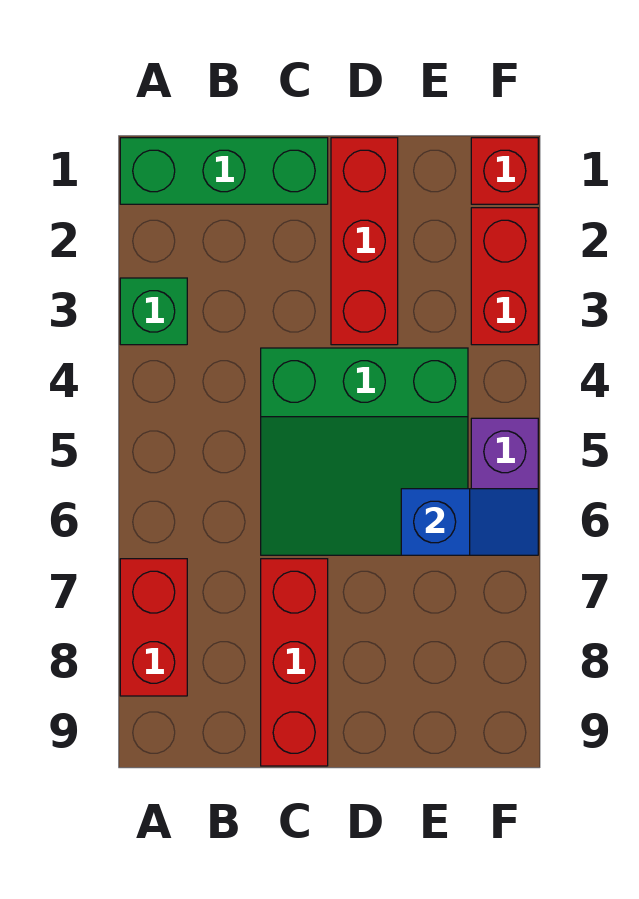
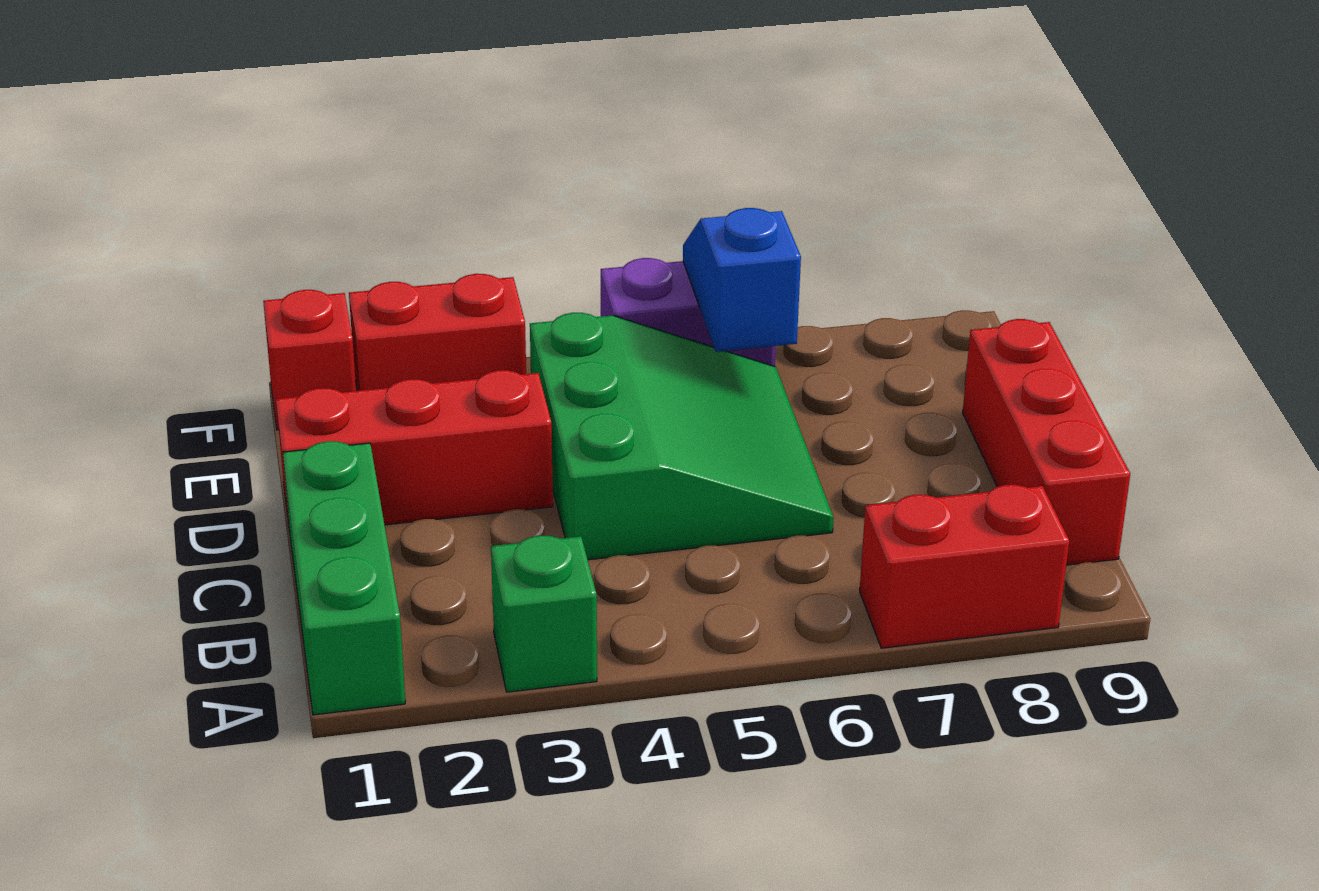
red 1x3 brick [261,559,328,766] -> red 1x3 brick turned to [963,319,1130,565]

